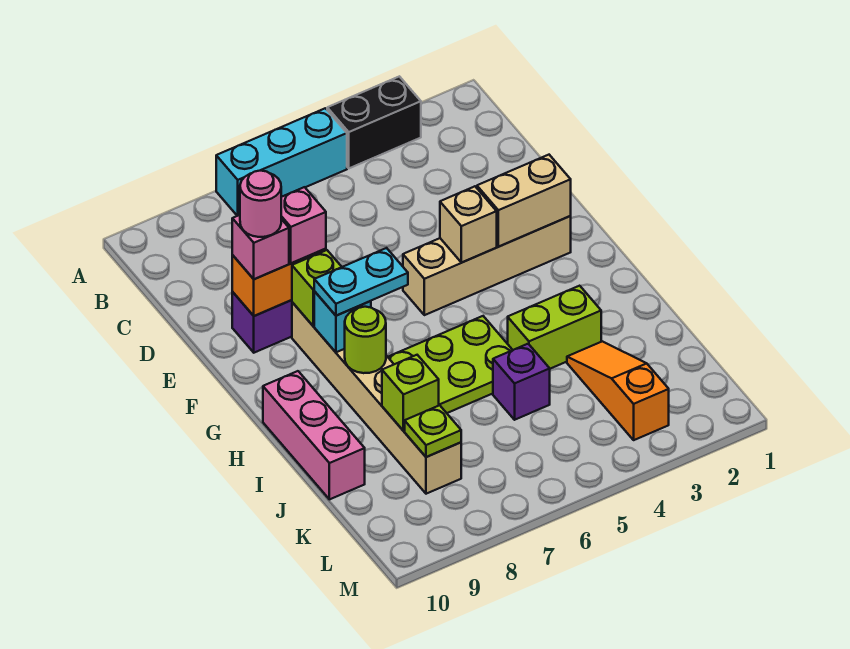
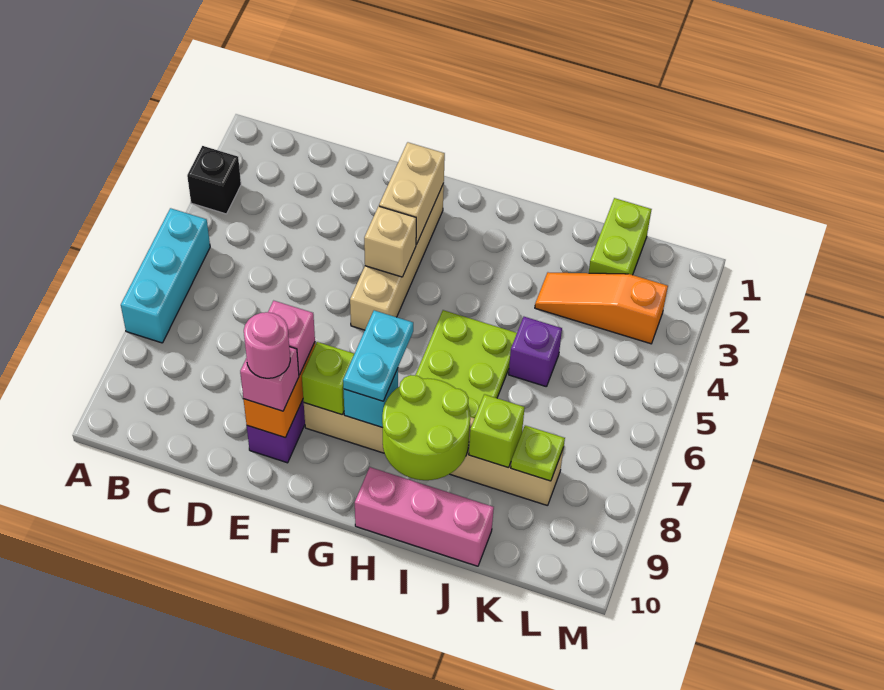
black 1x2 brick [327,76,421,168] -> black 1x1 brick [187,146,241,214]
lime 1x1 round brick [345,307,386,373] -> lime 2x2 round brick [382,375,470,480]
lime 1x2 brick [508,286,601,369] -> lime 1x2 brick moved to [589,198,652,275]

